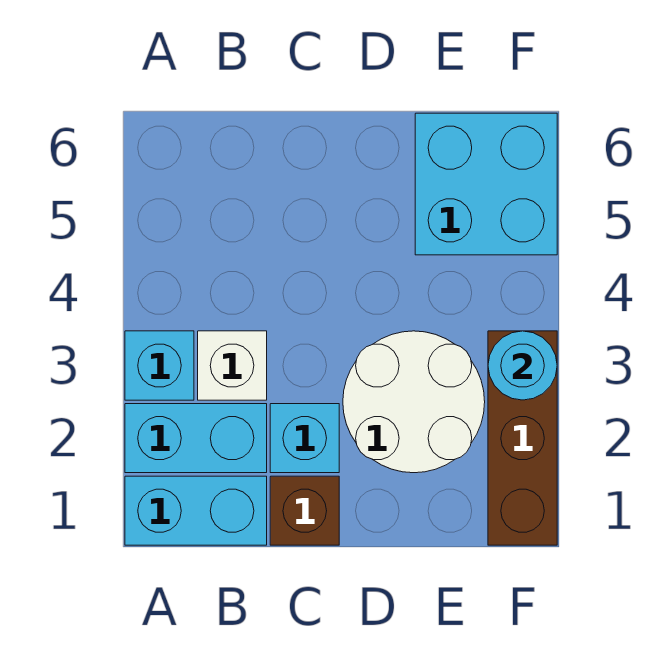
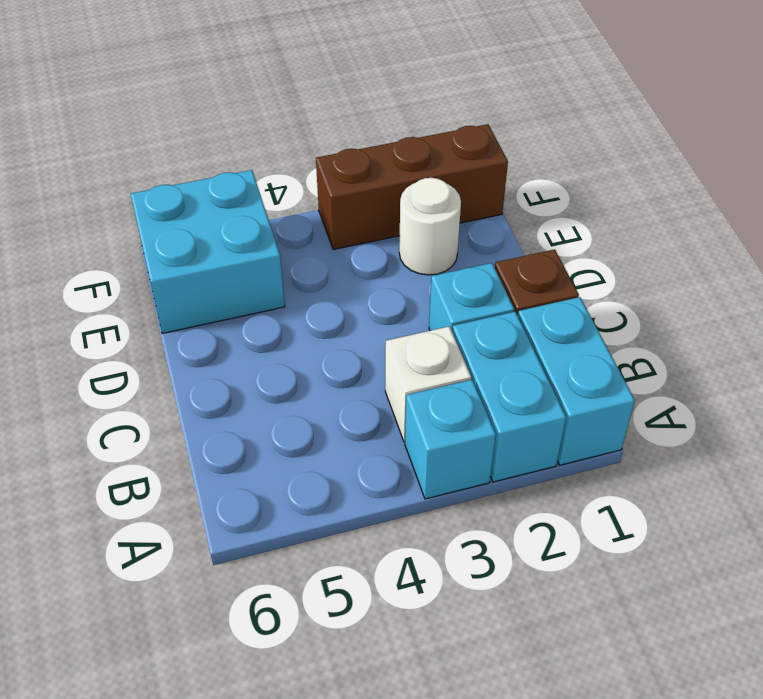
white 2x2 round brick [343,331,485,473] -> white 1x1 round brick [399,178,461,275]
cyan 1x1 round brick [488,331,557,400] -> none

